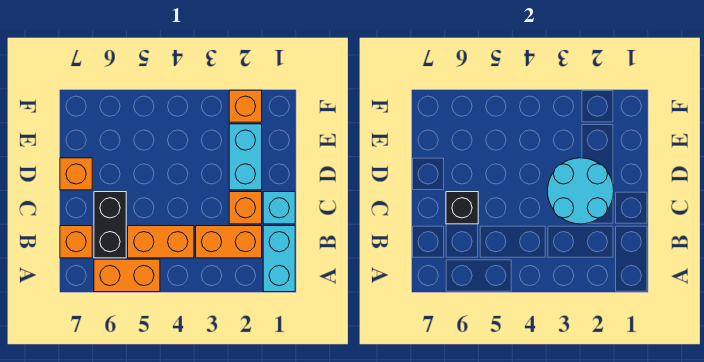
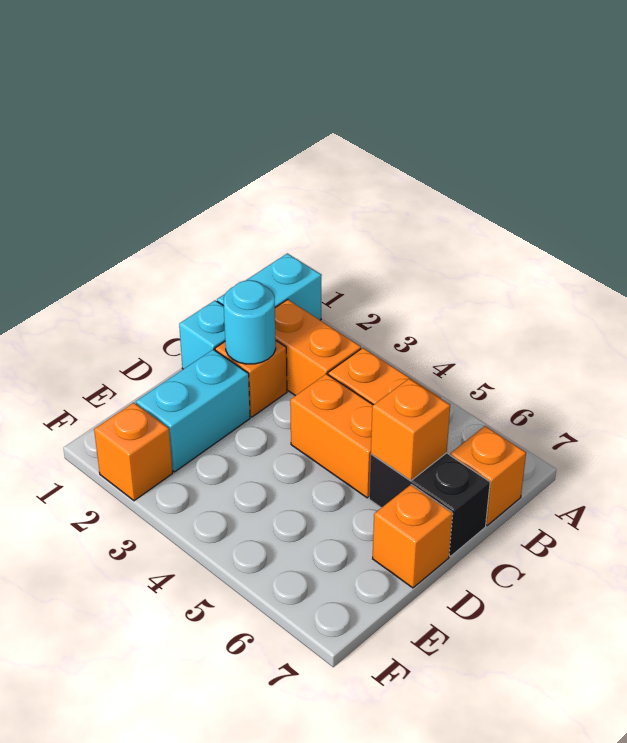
orange 1x2 brick [94,259,160,292] -> orange 1x2 brick moved to [290,374,373,498]
black 1x2 brick [94,192,126,258] -> black 1x2 brick turned to [369,453,490,556]
cyan 2x2 round brick [548,158,614,224] -> cyan 1x1 round brick [223,280,276,364]
black 1x1 brick [446,192,478,224] -> orange 1x1 brick [371,379,450,481]

